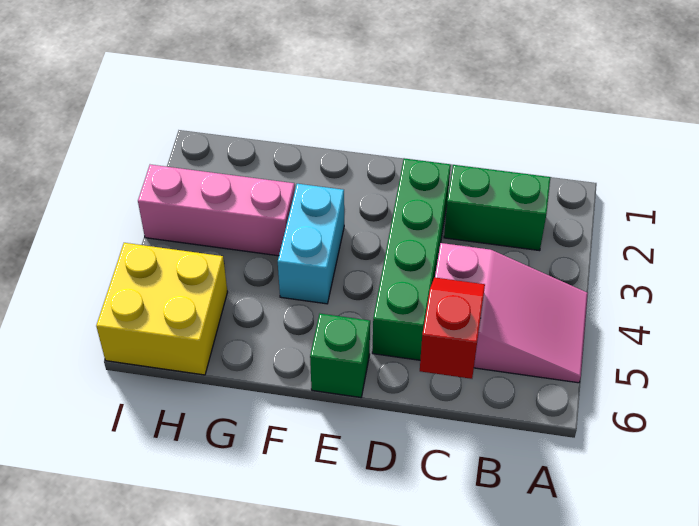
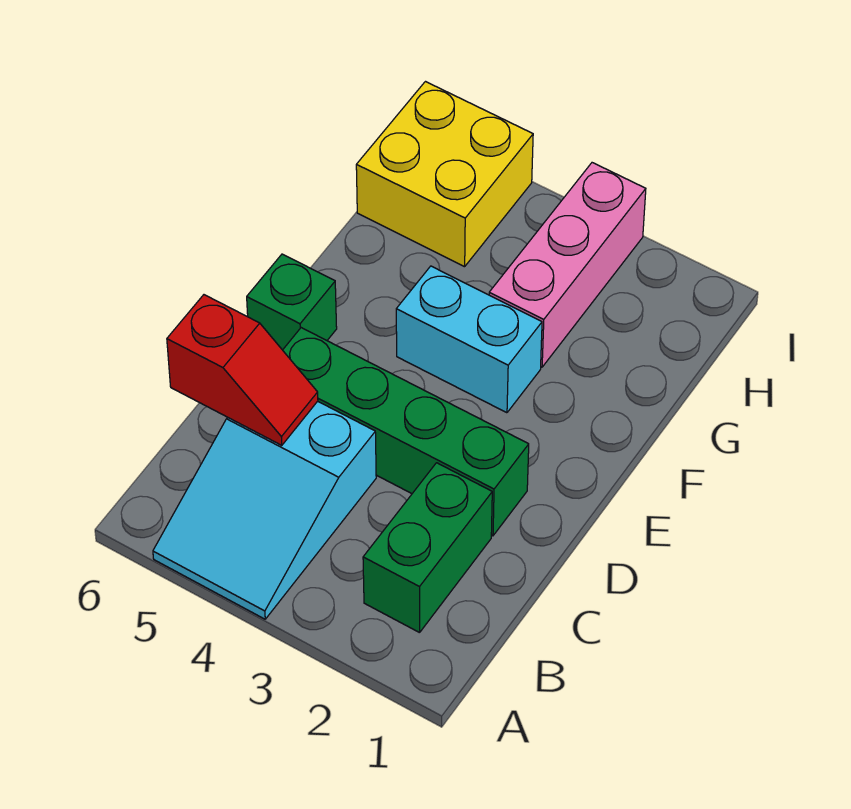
pink 2x3 slope [435,243,588,383] -> cyan 2x3 slope [153,401,376,619]

